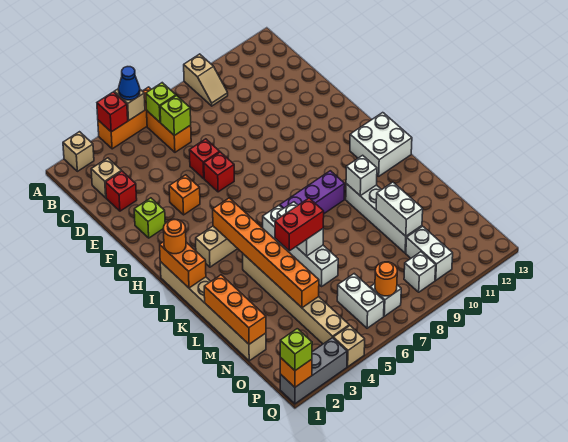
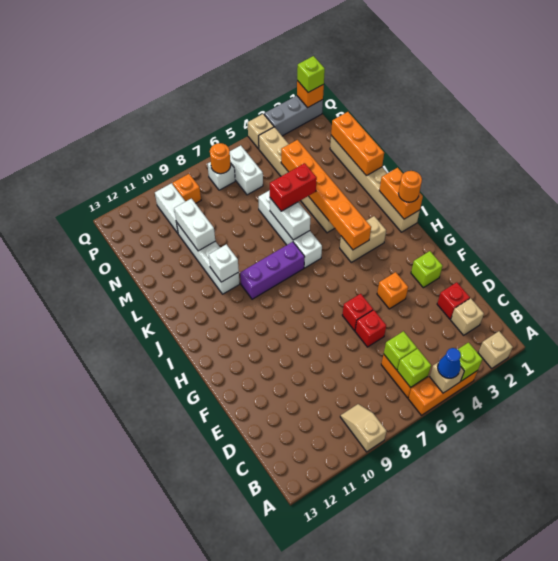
red 1x1 brick [97,92,128,132] -> lime 1x1 brick [458,343,482,381]
white 2x2 brick [350,113,412,176] -> none
white 1x1 brick [404,252,436,292] -> orange 1x1 brick [173,174,201,203]

